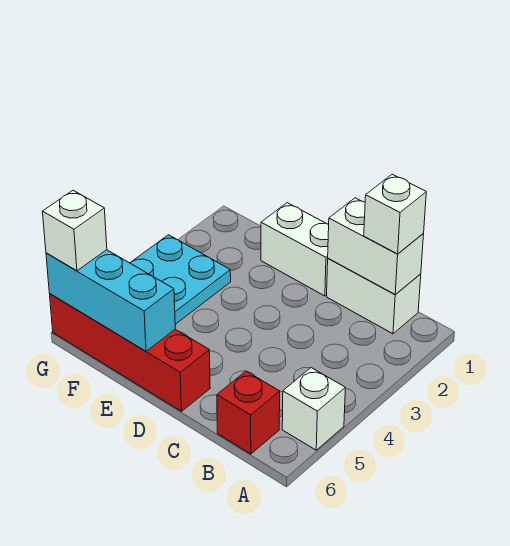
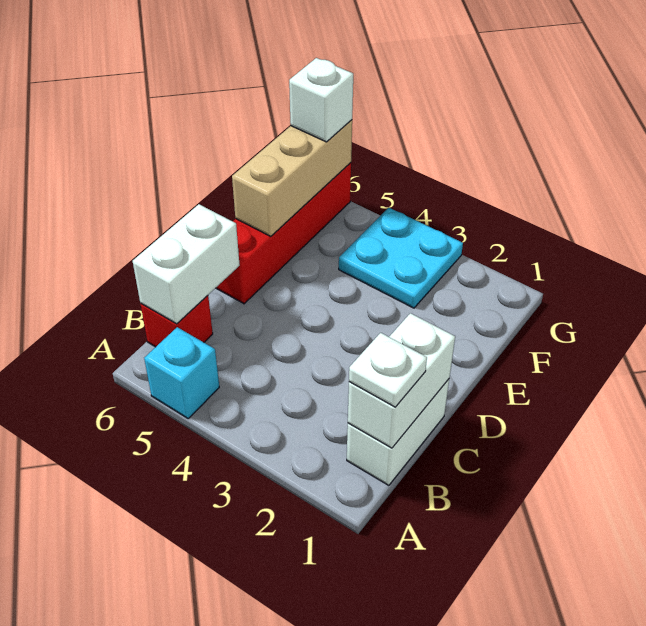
white 1x1 brick [282,368,345,450] -> cyan 1x1 brick [144,327,219,418]
white 1x1 brick [364,174,426,254] -> white 1x1 plate [349,333,427,407]
white 1x2 brick [261,203,329,296] -> white 1x2 brick moved to [133,204,240,324]
cyan 1x3 brick [46,250,175,351] -> tan 1x3 brick [232,120,352,236]

